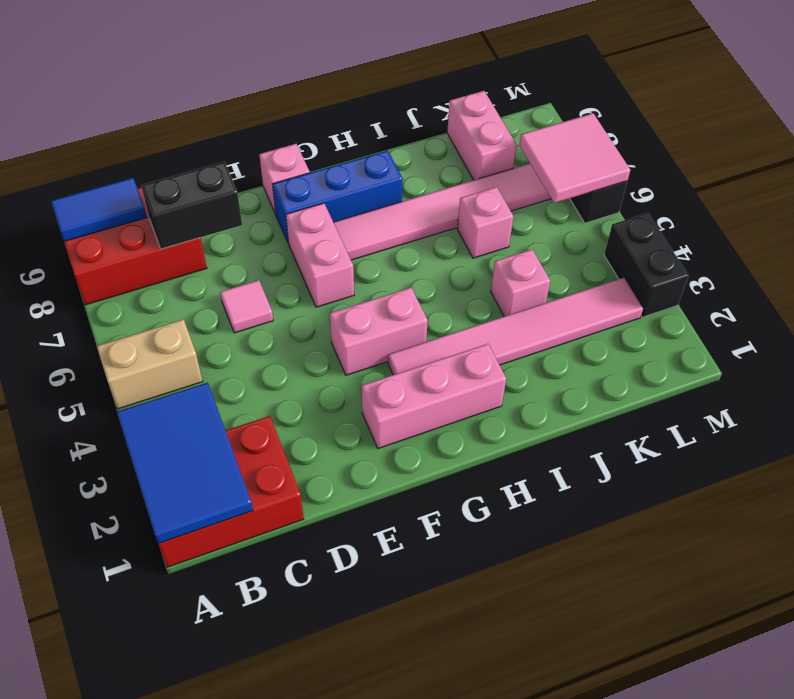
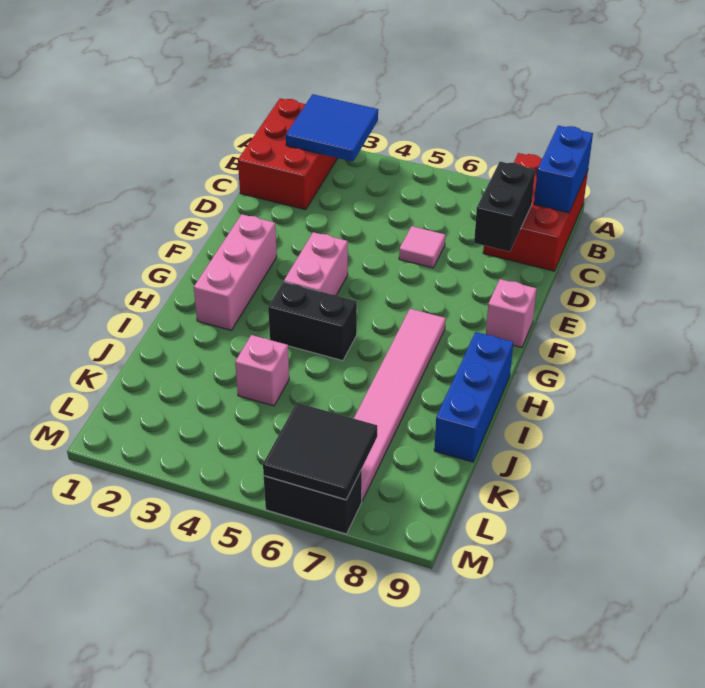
blue 2x3 tile [117,383,253,544] -> blue 2x2 tile [286,94,378,162]
tan 1x2 brick [97,319,203,409] -> none
blue 1x2 tile [51,178,147,241] -> blue 1x2 brick [534,125,593,213]
pink 1x2 brick [286,203,354,307] -> none
blue 1x3 brick [272,151,403,244] -> blue 1x3 brick moved to [434,332,513,462]
pink 1x6 tile [388,278,643,375] -> none
pink 1x1 brick [457,187,513,258] -> none
pink 1x2 brick [447,91,517,180] -> none
pink 2x2 tile [519,113,630,203] -> black 2x2 tile [263,403,377,500]
black 1x2 brick [604,213,689,317] -> black 1x2 brick moved to [268,282,357,361]

